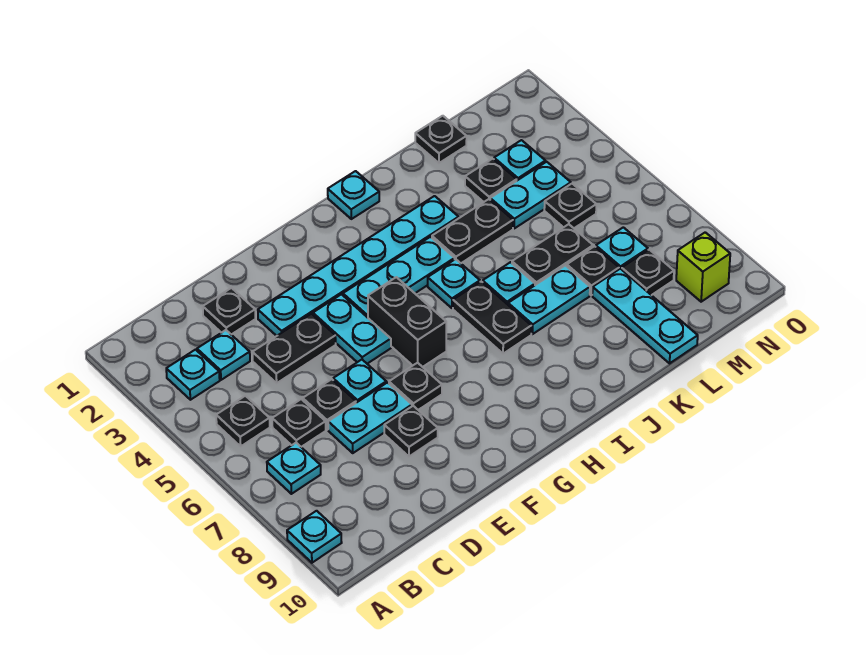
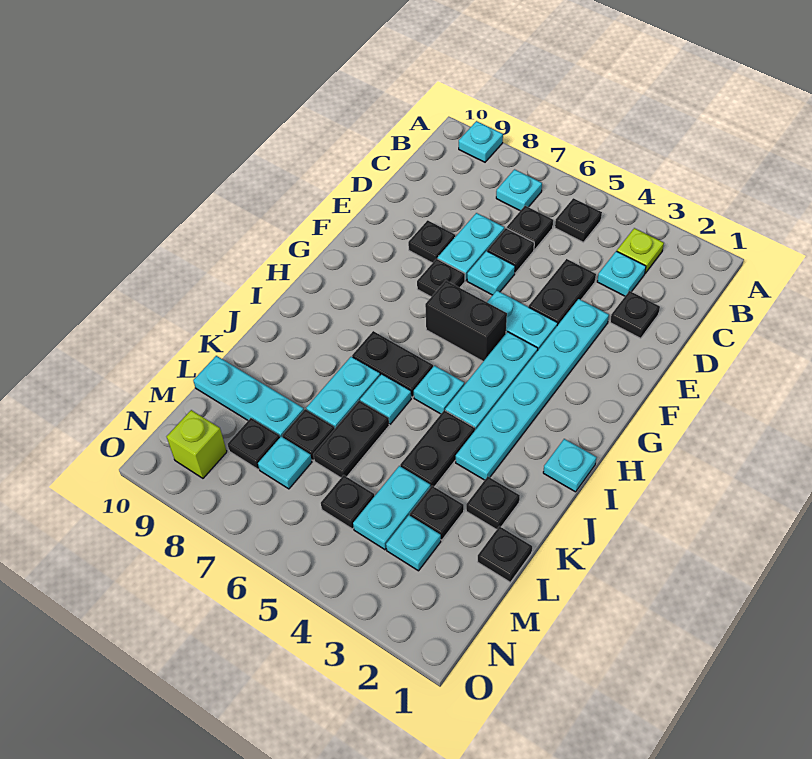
cyan 1x1 plate [166,350,220,400] -> lime 1x1 plate [617,228,664,273]
none -> black 1x1 plate [466,477,520,530]

